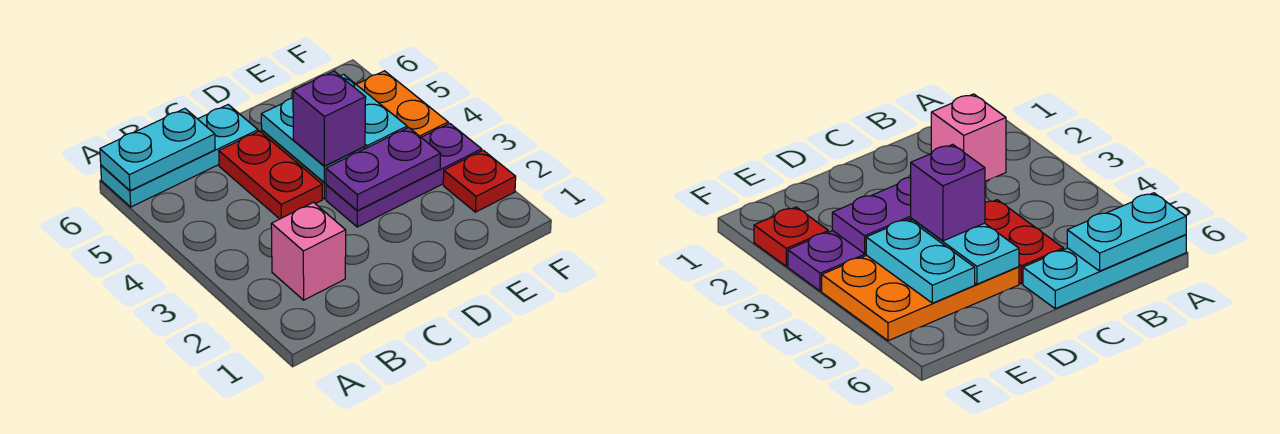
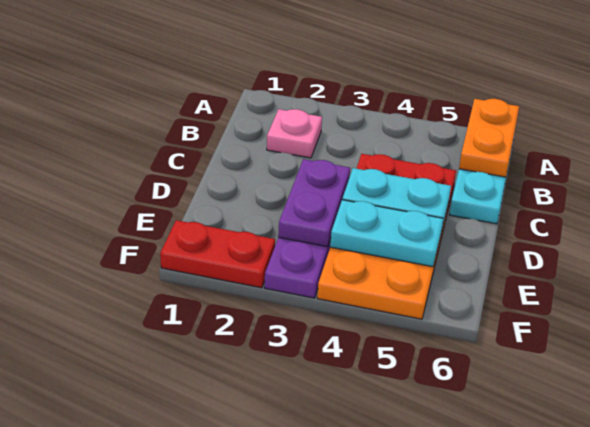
cyan 1x2 plate [100,109,215,191] -> orange 1x2 plate [459,99,519,177]
pink 1x1 brick [271,202,346,300] -> pink 1x1 plate [267,109,322,158]
purple 1x1 brick [293,71,366,166] -> none
red 1x1 plate [443,150,516,212] -> red 1x2 plate [160,220,275,288]

